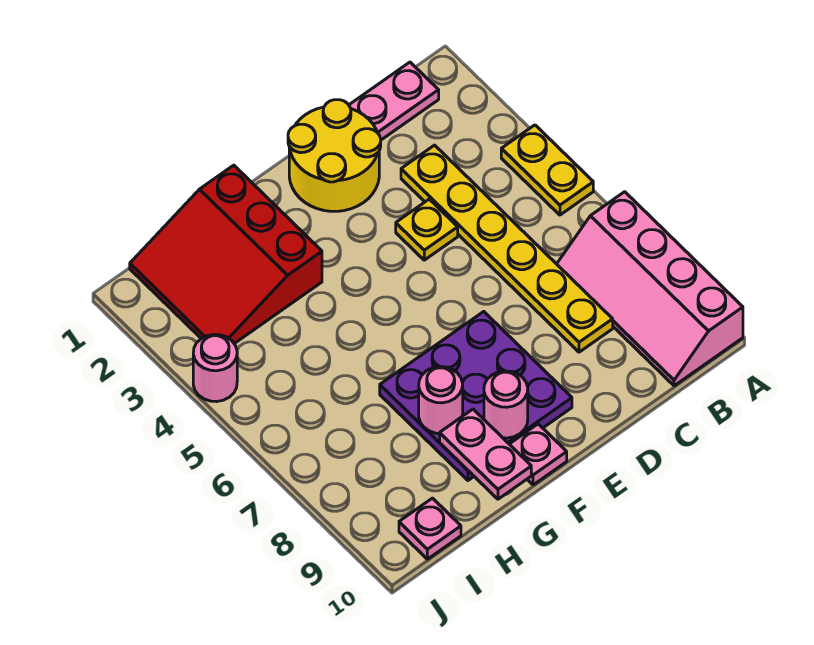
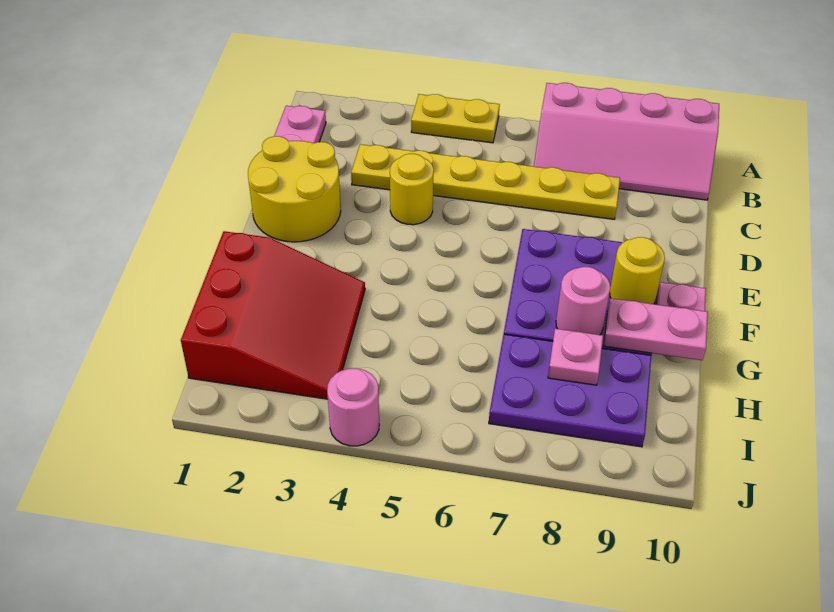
yellow 1x1 plate [396,199,458,260] -> yellow 1x1 round brick [390,154,434,225]
pink 1x1 round brick [484,371,528,438] -> yellow 1x1 round brick [610,237,665,304]
red 3x3 slope [130,165,322,344] -> red 3x3 slope turned to [181,231,365,399]
none -> purple 2x3 plate [489,334,651,447]
pink 1x1 plate [399,498,461,559] -> pink 1x1 plate moved to [548,329,603,385]

